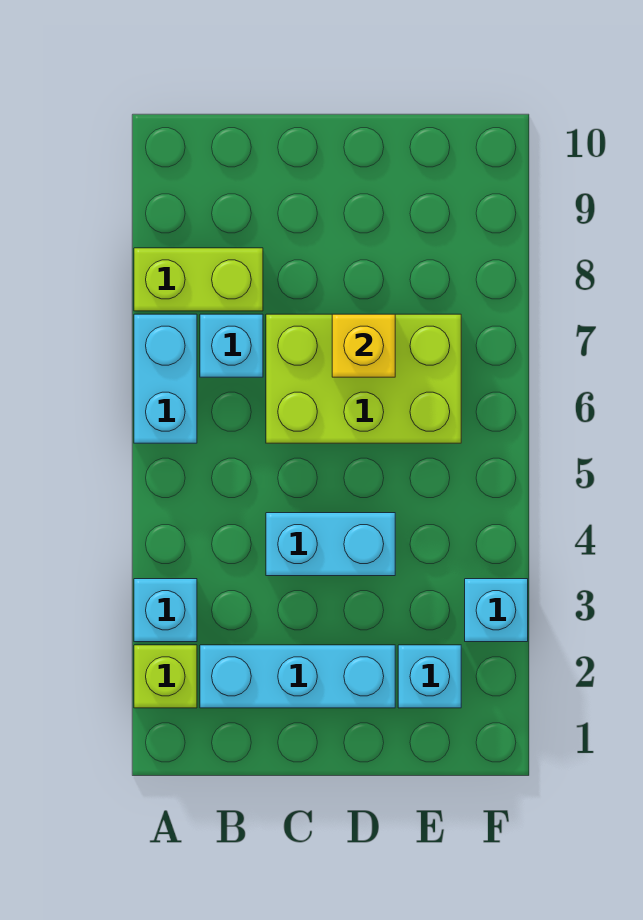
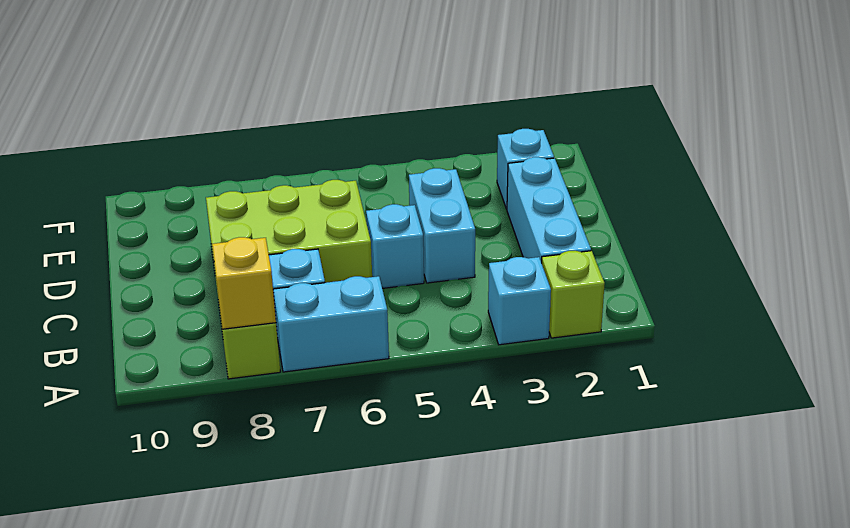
lime 2x3 brick [266,314,461,443] -> lime 2x3 brick turned to [206,180,372,286]
yellow 1x1 brick [332,314,395,377] -> yellow 1x1 brick moved to [212,237,276,329]
cyan 1x1 brick [465,579,528,642] -> cyan 1x1 brick moved to [366,204,424,288]

